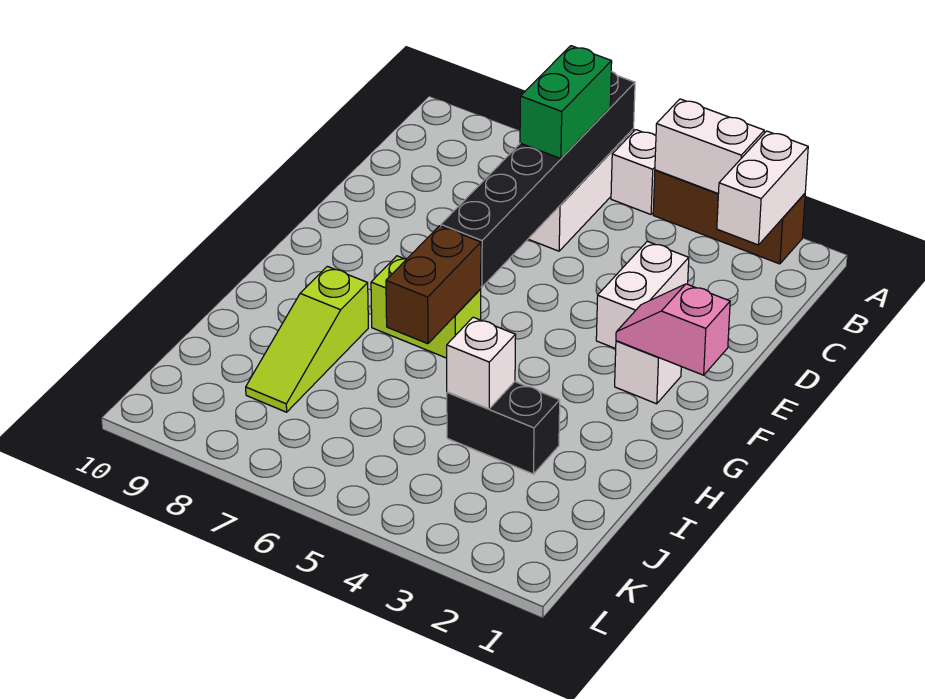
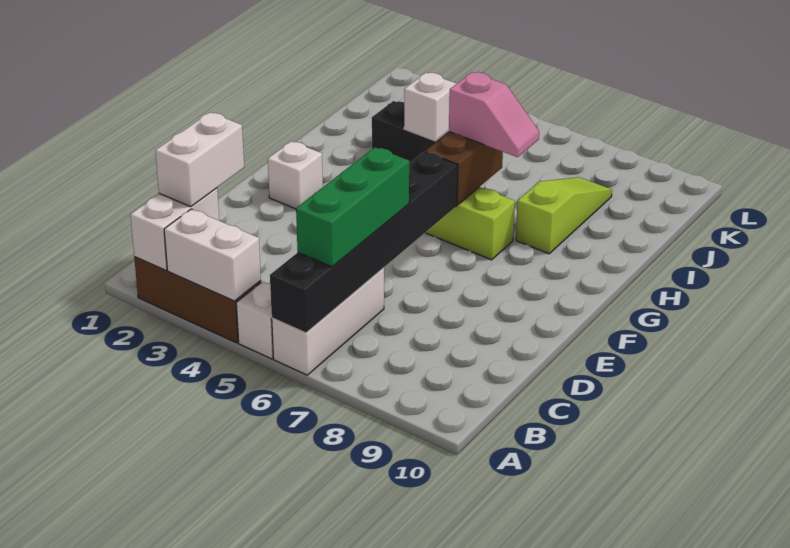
green 1x2 brick [520,46,612,159] -> green 1x3 brick [296,147,409,267]
white 1x2 brick [596,241,689,349] -> white 1x2 brick moved to [155,112,244,207]
pink 1x2 slope [616,284,730,375] -> pink 1x2 slope moved to [449,72,539,157]

